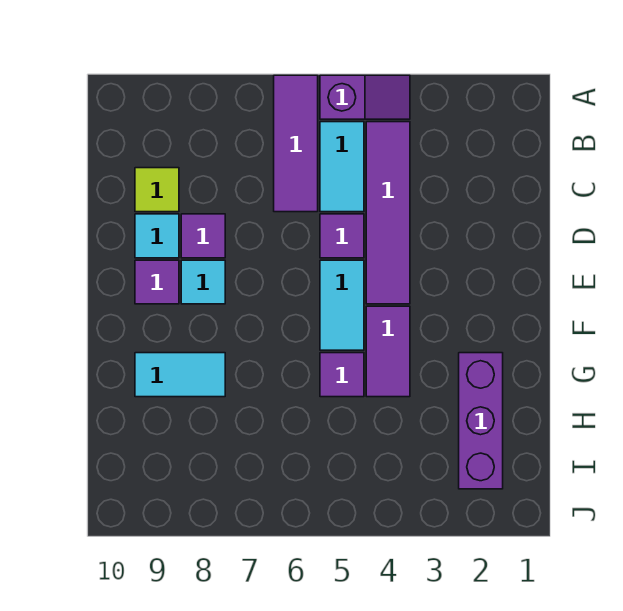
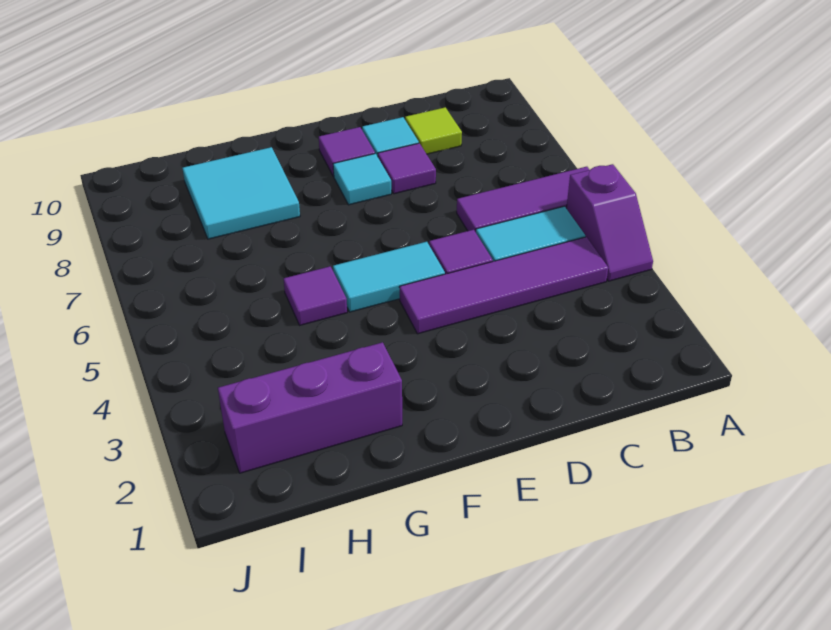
purple 1x2 tile [366,306,410,397] -> none
cyan 1x2 tile [135,353,225,397] -> cyan 2x2 tile [183,147,300,239]

